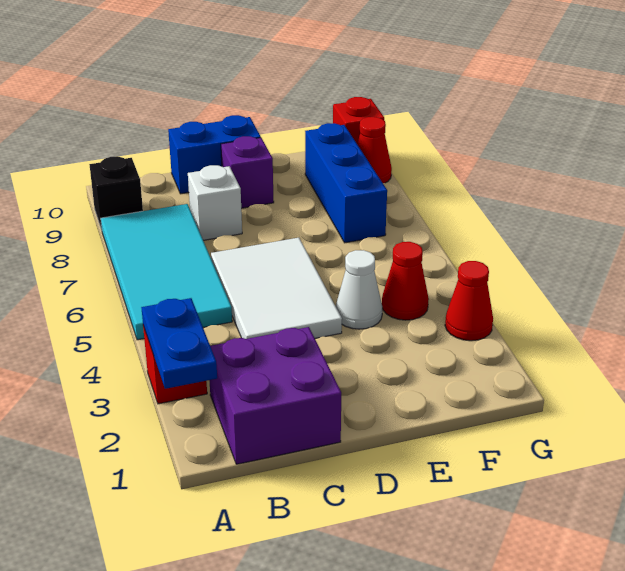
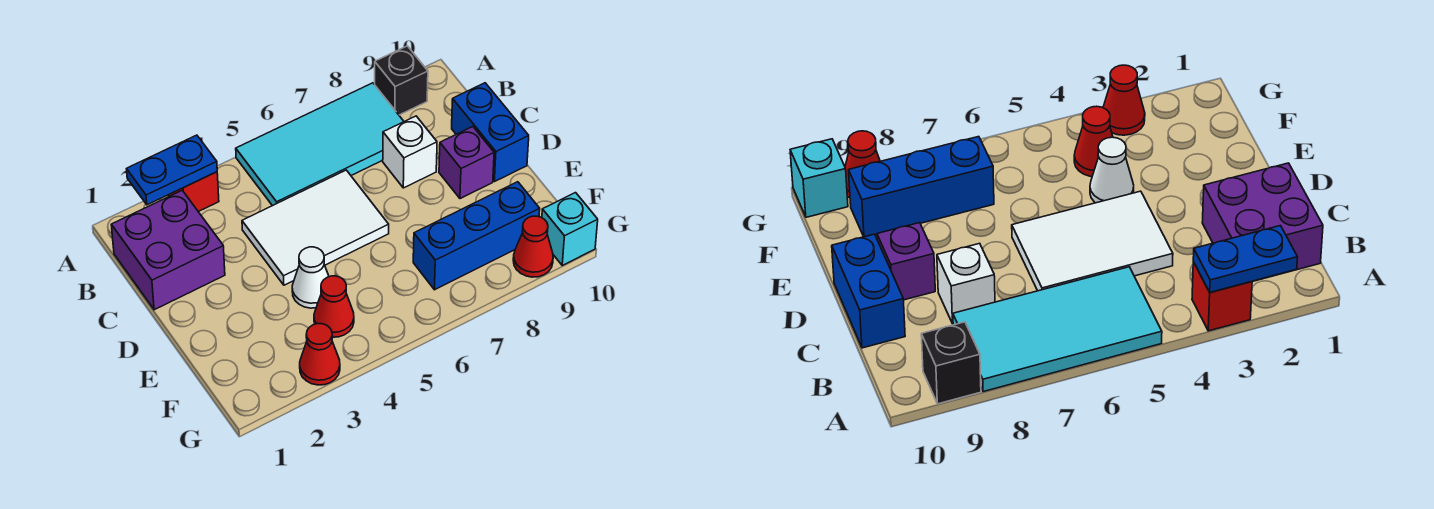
red 1x1 brick [333,97,384,143] -> cyan 1x1 brick [542,193,598,265]

